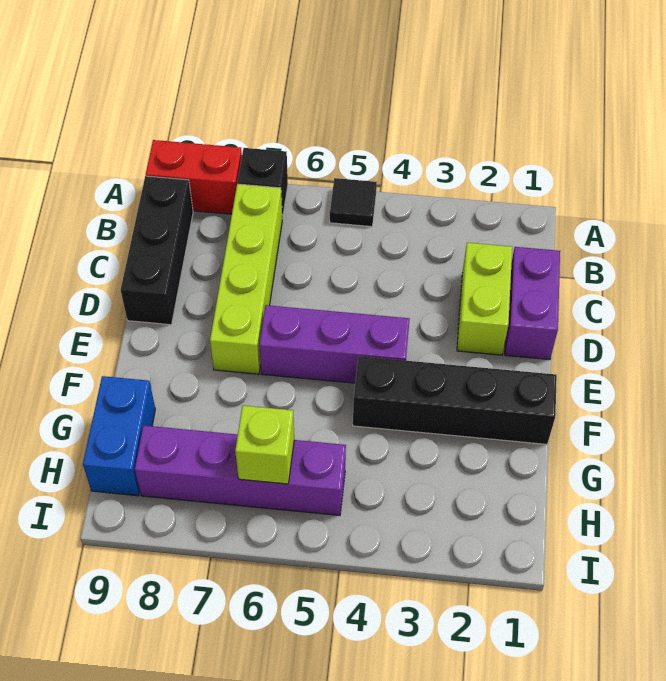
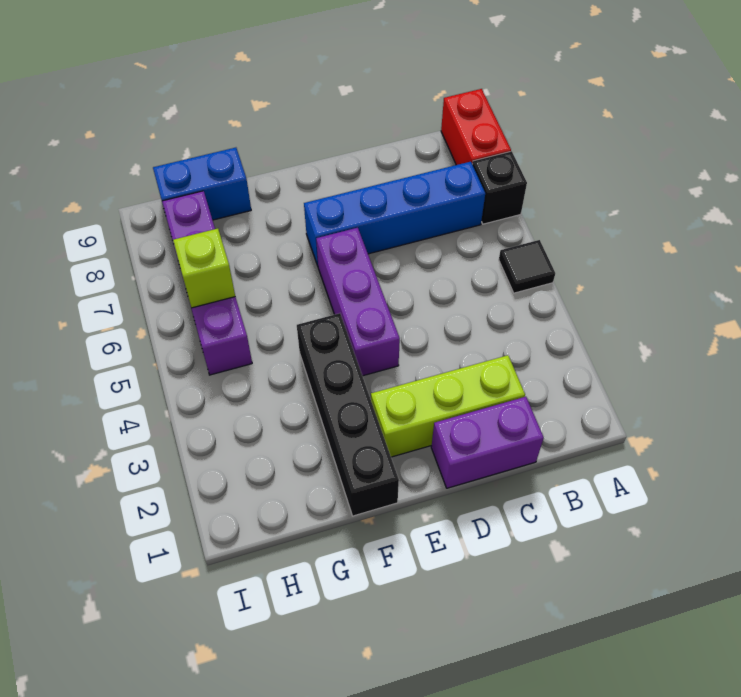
lime 1x4 brick [210,184,282,374] -> blue 1x4 brick [304,162,485,266]
black 1x3 brick [121,176,193,325] -> none
lime 1x2 brick [457,243,512,355] -> lime 1x3 brick [371,355,525,457]

